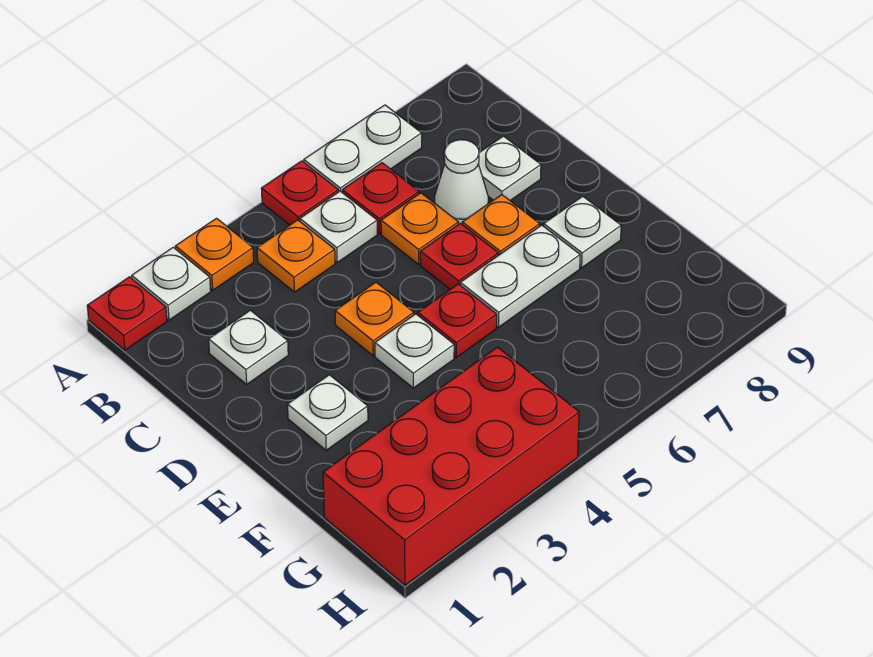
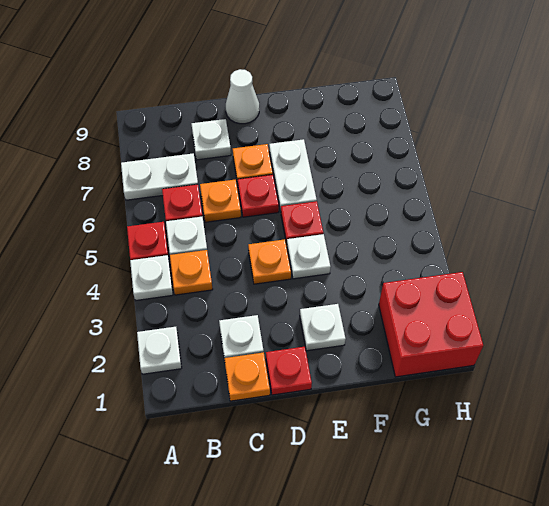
red 1x1 plate [87,277,167,350] -> red 1x1 plate moved to [266,347,312,395]
orange 1x1 plate [175,218,254,290] -> orange 1x1 plate moved to [224,352,270,401]
white 1x2 plate [304,105,422,192] -> white 1x2 plate turned to [121,154,198,200]
white 1x1 cone [434,140,488,225] -> white 1x1 cone moved to [226,69,259,124]
white 1x1 plate [544,196,621,268] -> white 1x1 plate moved to [130,255,173,300]
red 2x4 brick [323,347,579,585] -> red 2x2 brick [379,272,483,377]

